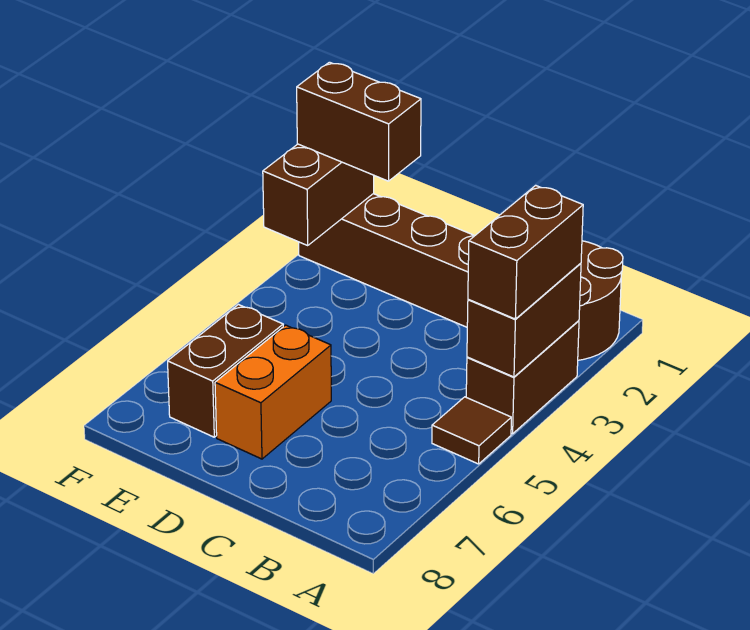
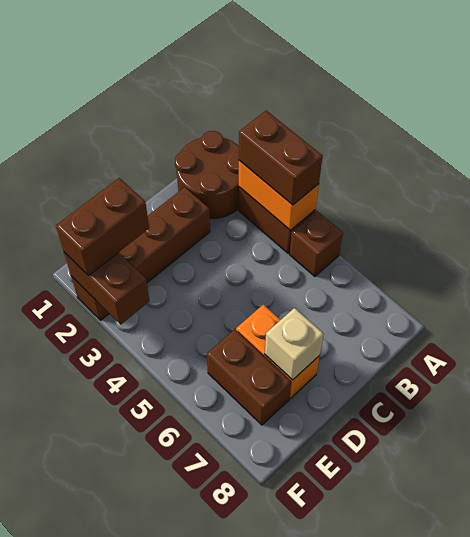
brown 1x2 brick [467,263,581,377] -> orange 1x2 brick [239,161,319,230]
brown 1x1 tile [432,397,511,464] -> brown 1x1 brick [290,211,343,276]
none -> tan 1x1 brick [265,308,324,380]

